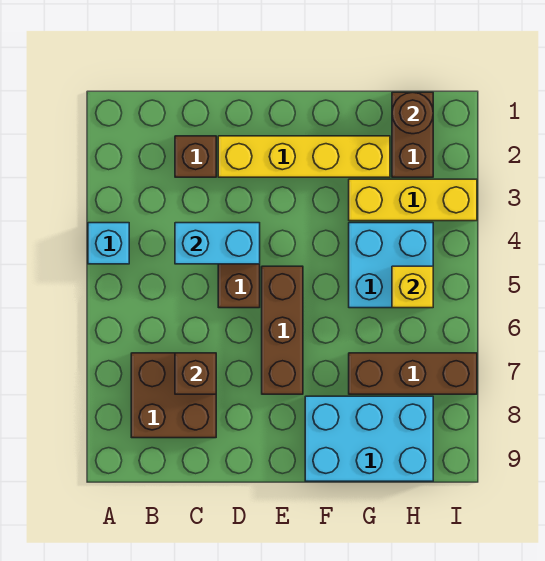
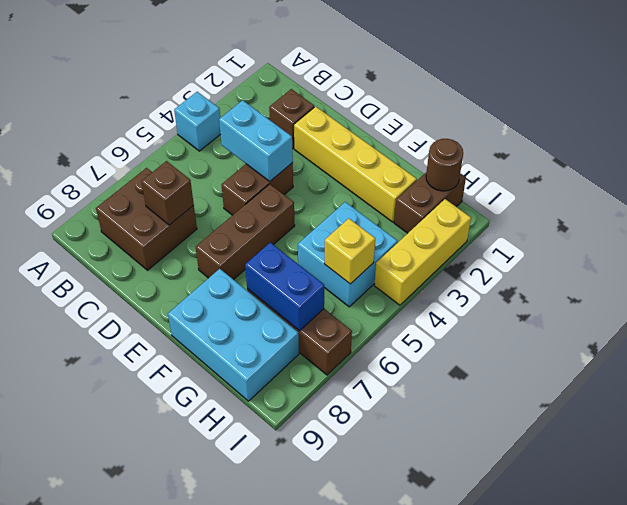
yellow 1x3 brick [349,179,477,221] -> yellow 1x3 brick turned to [374,199,471,305]
none -> blue 1x2 brick [245,242,324,331]

